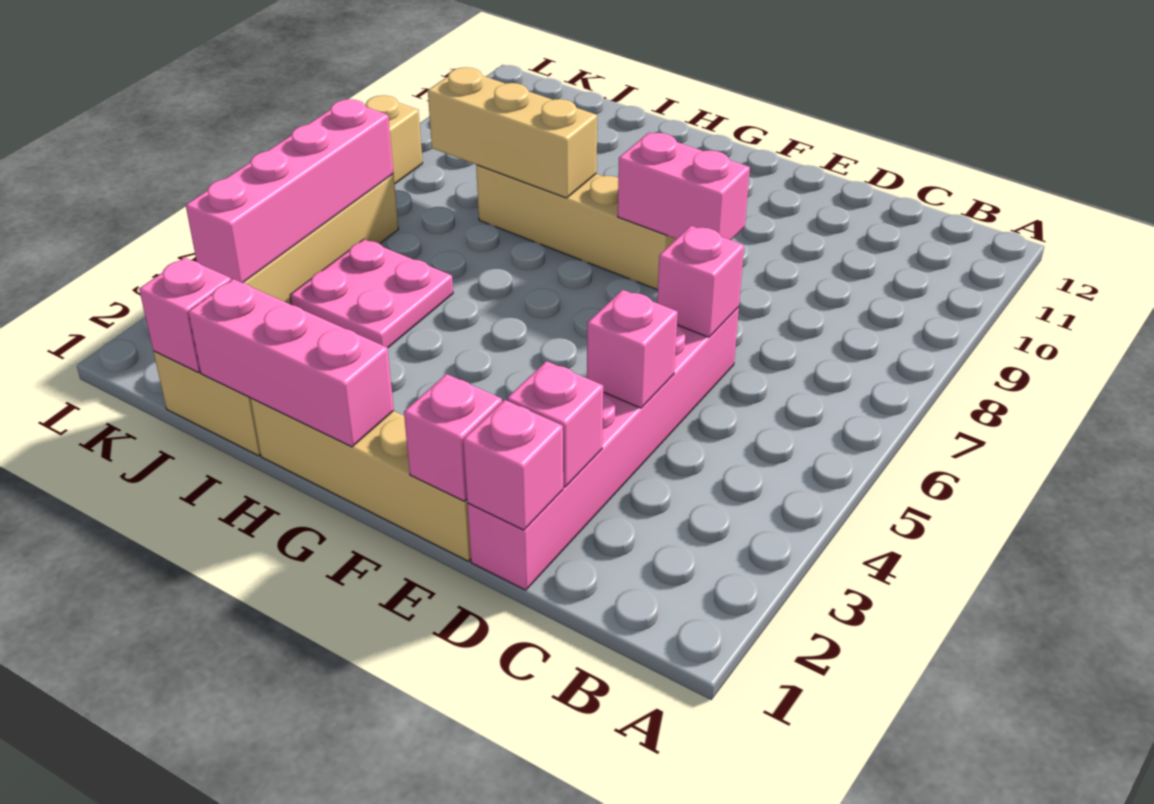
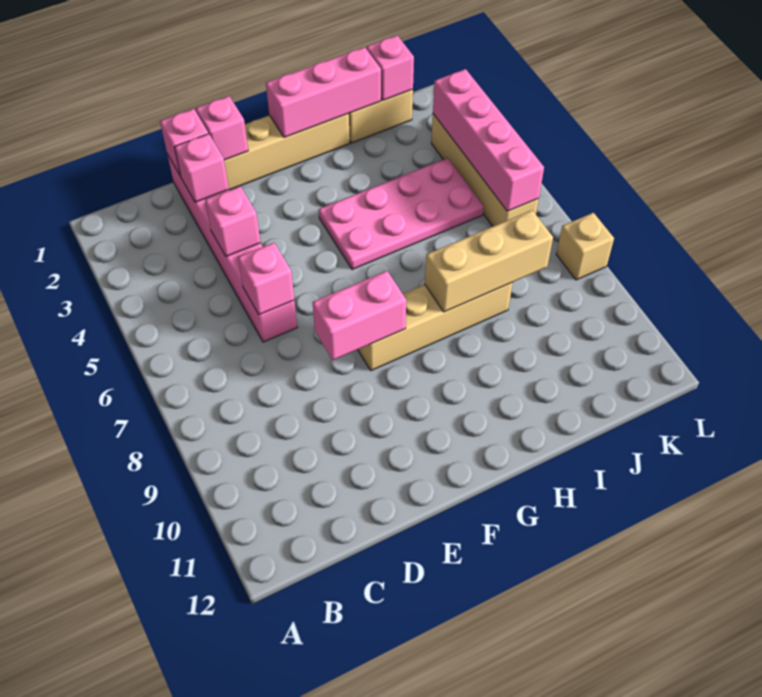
pink 2x2 plate [290,239,453,348] -> pink 2x4 plate [319,158,484,269]

